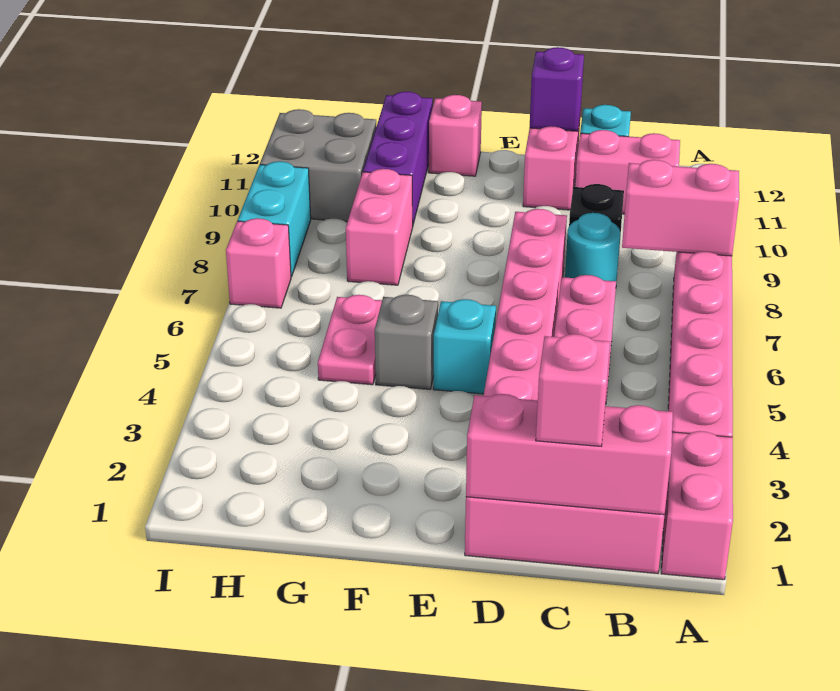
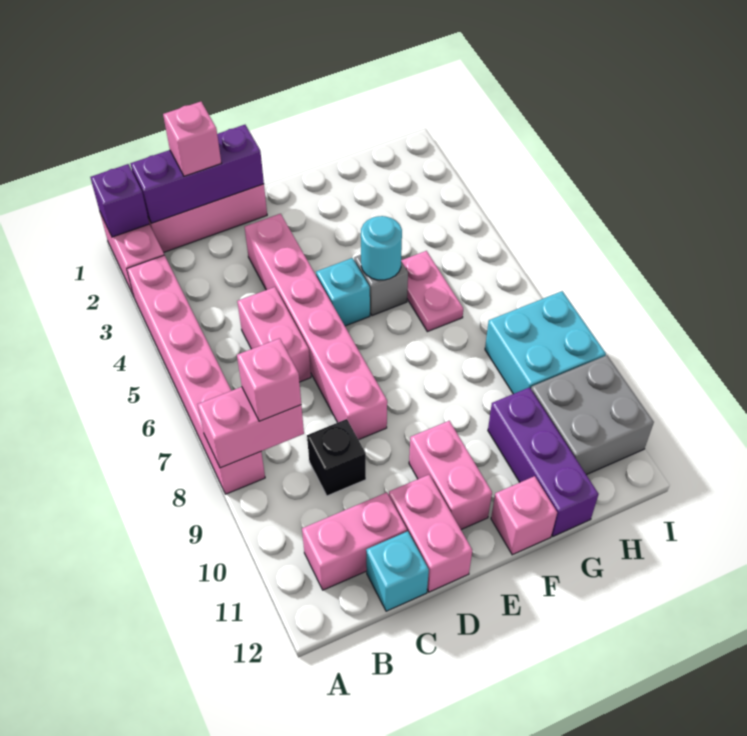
pink 1x3 brick [466,394,673,515] -> purple 1x3 brick [130,125,264,223]
cyan 1x1 round brick [565,213,620,283] -> cyan 1x1 round brick moved to [361,216,402,280]
purple 1x1 brick [530,47,584,131] -> purple 1x1 brick moved to [90,164,149,237]
pink 1x2 brick [346,169,413,285] -> pink 1x2 brick moved to [409,421,492,530]
pink 1x1 brick [226,218,291,308] -> pink 1x1 brick moved to [237,338,301,421]
cyan 1x2 brick [238,161,311,277] -> cyan 2x2 brick [485,291,606,394]

